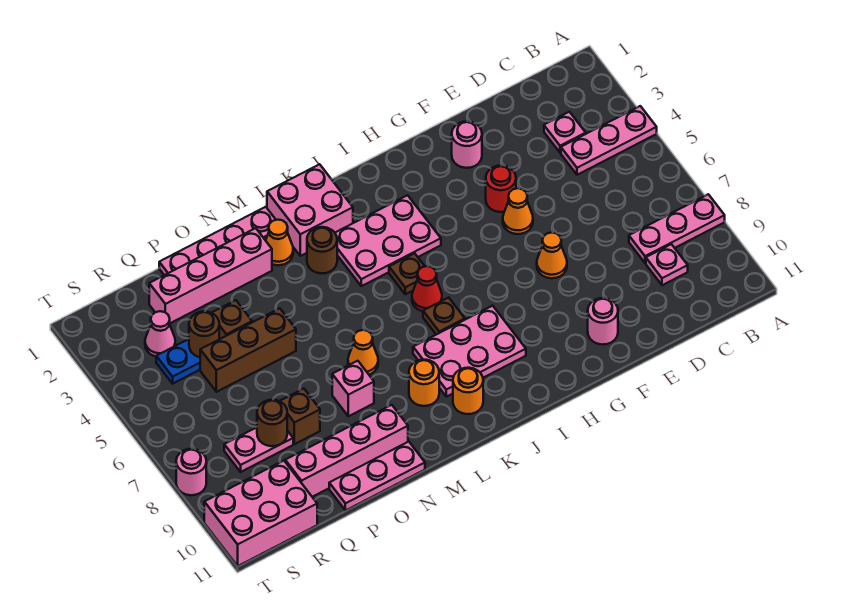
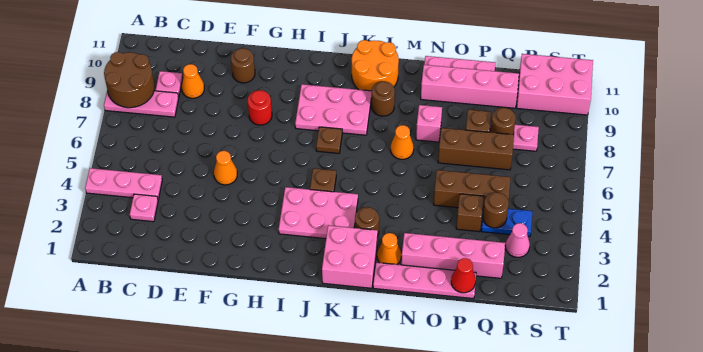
none -> brown 2x2 round brick [104,52,155,108]
pink 1x1 round brick [452,121,482,168] -> none
red 1x1 round brick [486,166,516,212] -> red 1x1 round brick moved to [248,90,272,125]
orange 1x1 cone [537,233,567,278] -> orange 1x1 cone moved to [182,64,204,98]
pink 1x1 round brick [588,298,618,345] -> brown 1x1 round brick [231,48,255,83]
red 1x1 cone [412,266,442,311] -> red 1x1 cone moved to [451,258,476,293]
orange 1x1 round brick [453,368,483,414] -> orange 2x2 round brick [352,40,399,91]
orange 1x1 round brick [409,360,439,406] -> brown 1x1 round brick [372,81,395,116]
none -> brown 1x3 brick [438,128,514,170]
pink 1x1 round brick [176,449,206,495] -> none

